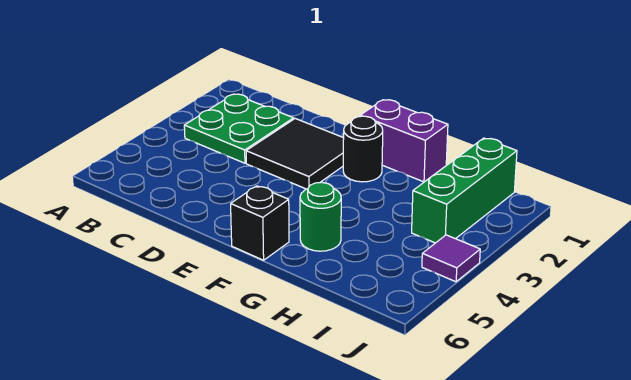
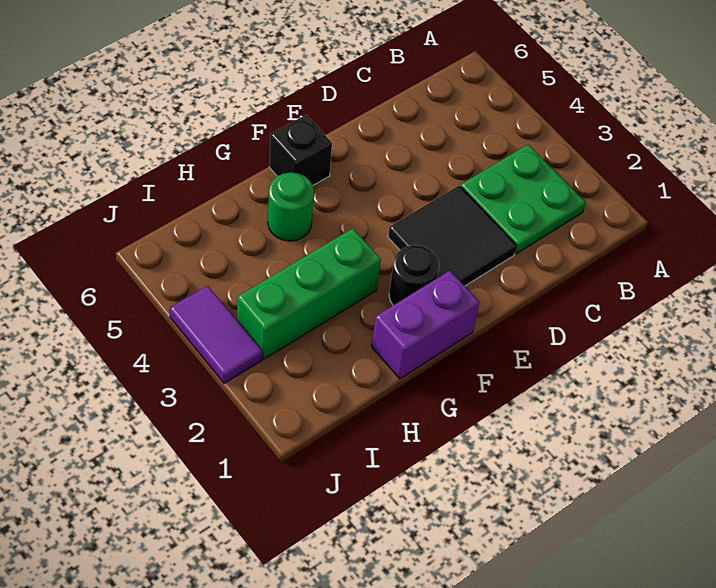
green 1x3 brick [412,138,517,243] -> green 1x3 brick turned to [237,228,381,359]
purple 1x1 tile [422,235,480,282] -> purple 1x2 tile [170,286,262,383]

